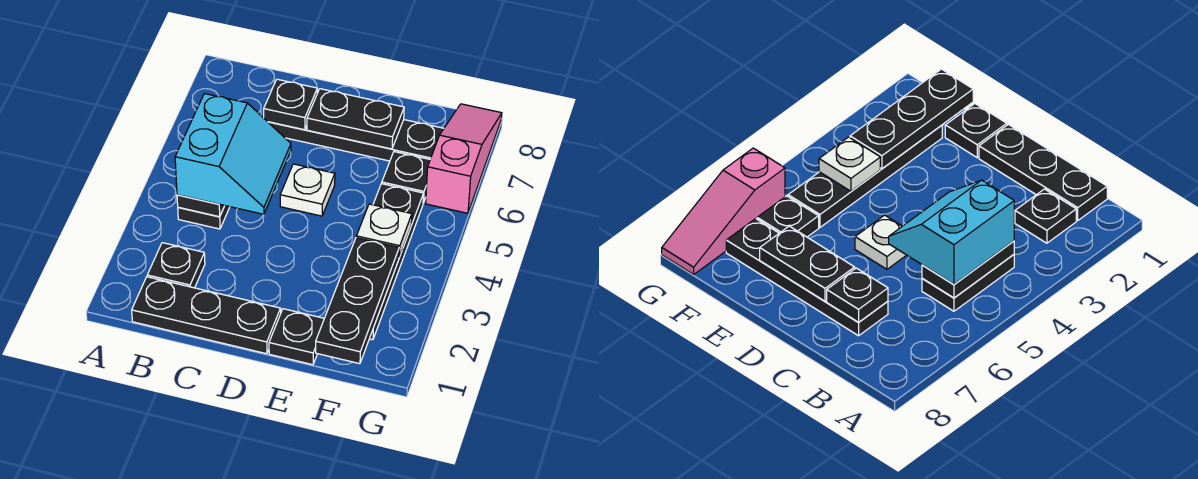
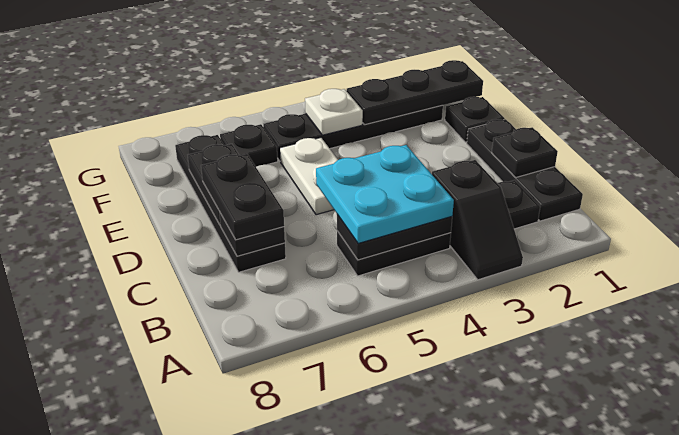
none -> black 1x2 slope [432,160,523,280]
cyan 2x2 slope [175,94,291,215] -> cyan 2x2 plate [316,145,454,243]
none -> black 1x1 plate [492,127,558,178]
none -> black 1x2 plate [201,154,284,240]
white 1x1 plate [280,164,335,216] -> white 1x2 plate [280,138,338,215]
pink 1x3 slope [426,104,502,213] -> none

